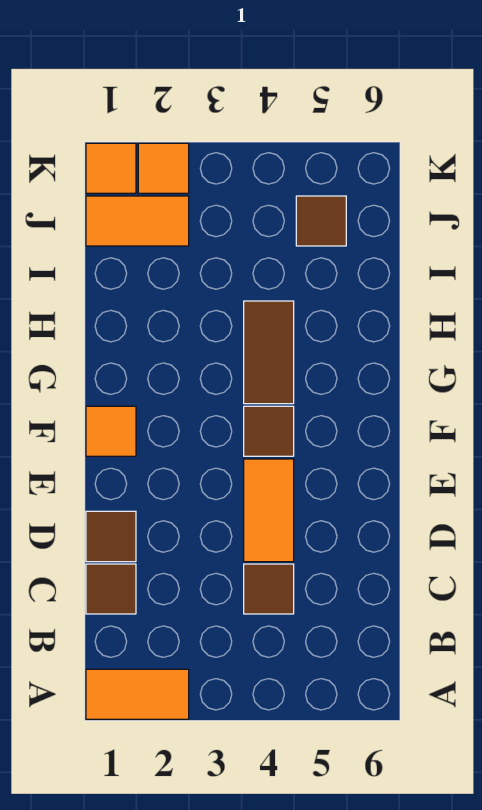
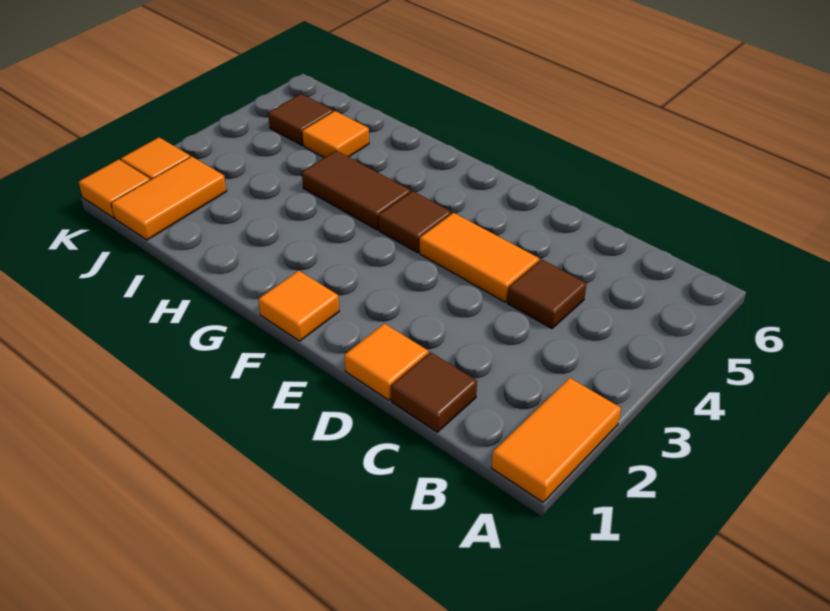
brown 1x1 tile [86,511,136,562] -> orange 1x1 tile [344,324,428,400]
none -> orange 1x1 tile [302,111,369,158]

